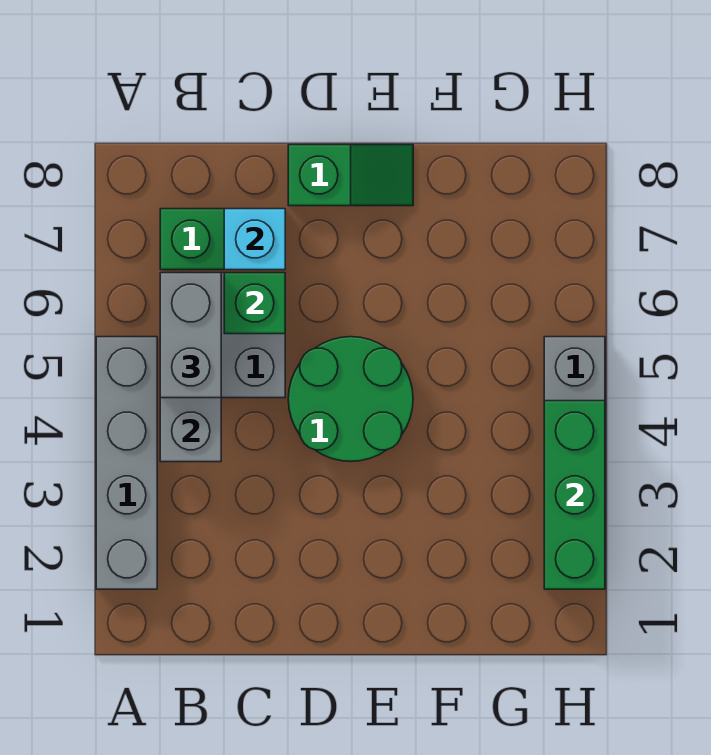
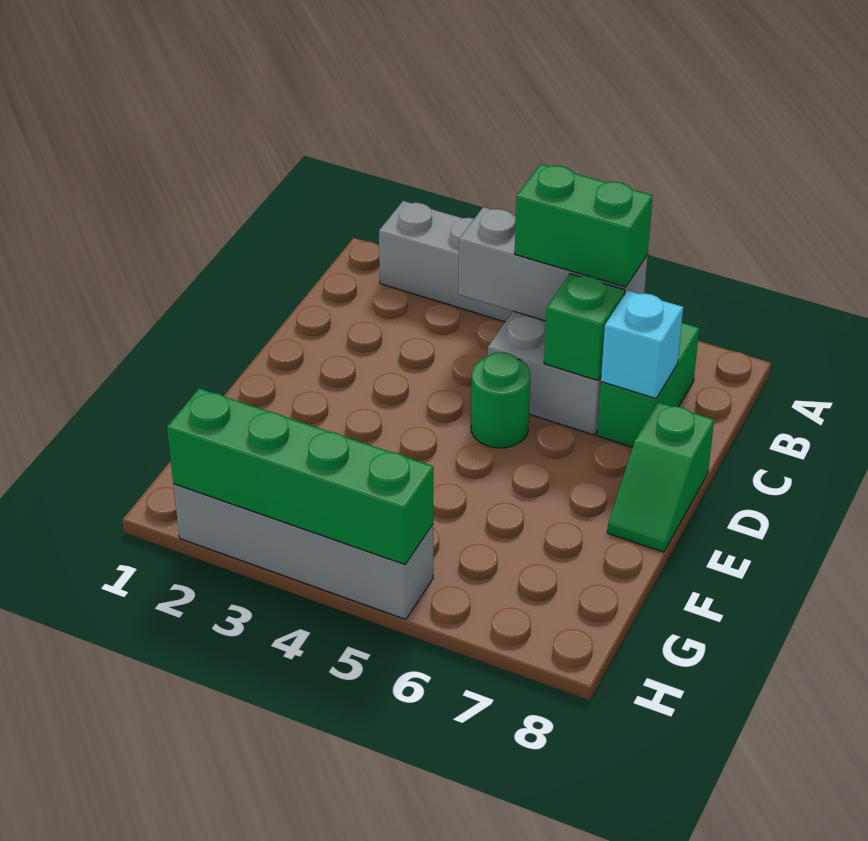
grey 1x2 brick [160,273,221,398] -> green 1x2 brick [515,164,653,287]
green 2x2 round brick [288,337,413,462] -> green 1x1 round brick [471,352,530,448]
green 1x3 brick [544,401,605,589] -> green 1x4 brick [167,388,433,564]

